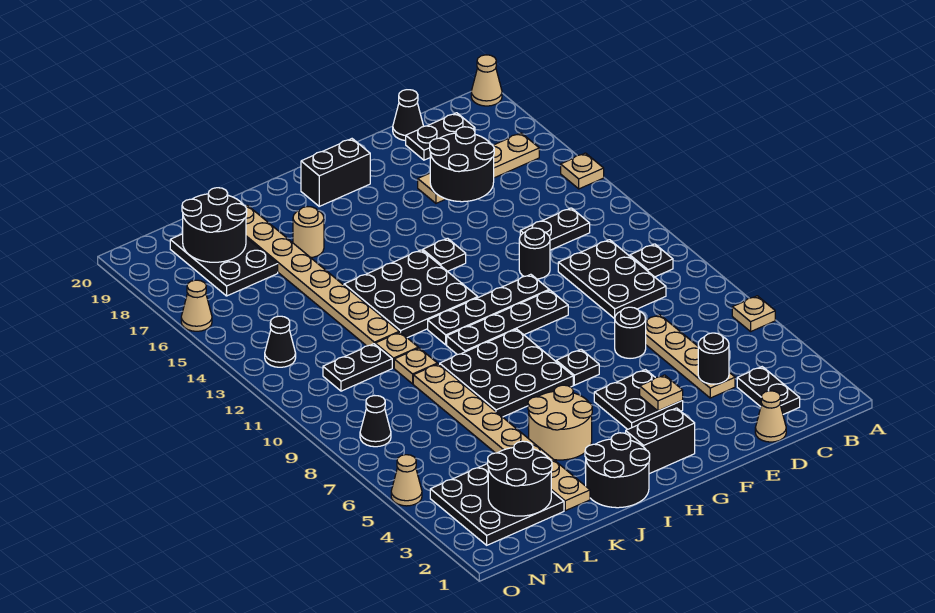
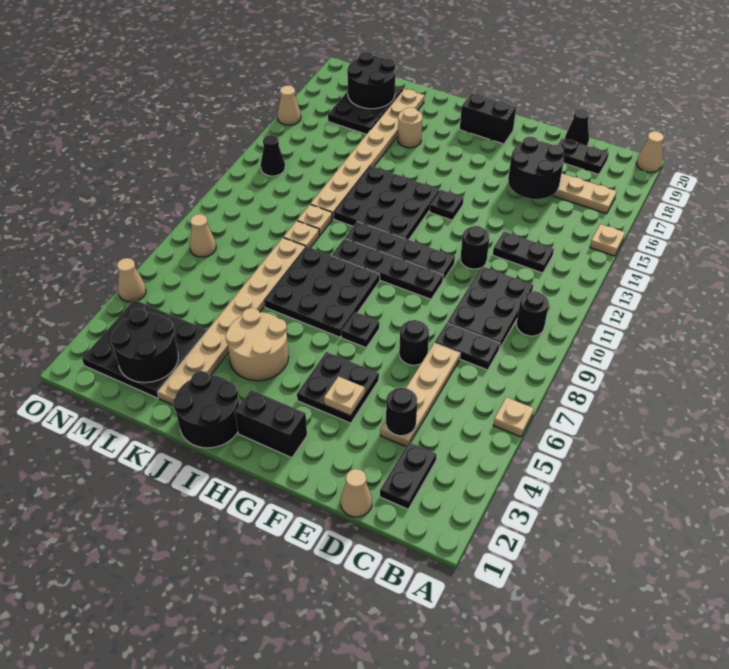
black 1x1 plate [630,244,673,277] -> black 1x1 round brick [517,291,549,336]
black 1x2 plate [323,344,392,391] -> black 1x2 plate moved to [435,323,500,370]
black 1x1 cone [360,396,391,447] -> tan 1x1 cone [189,214,216,257]

